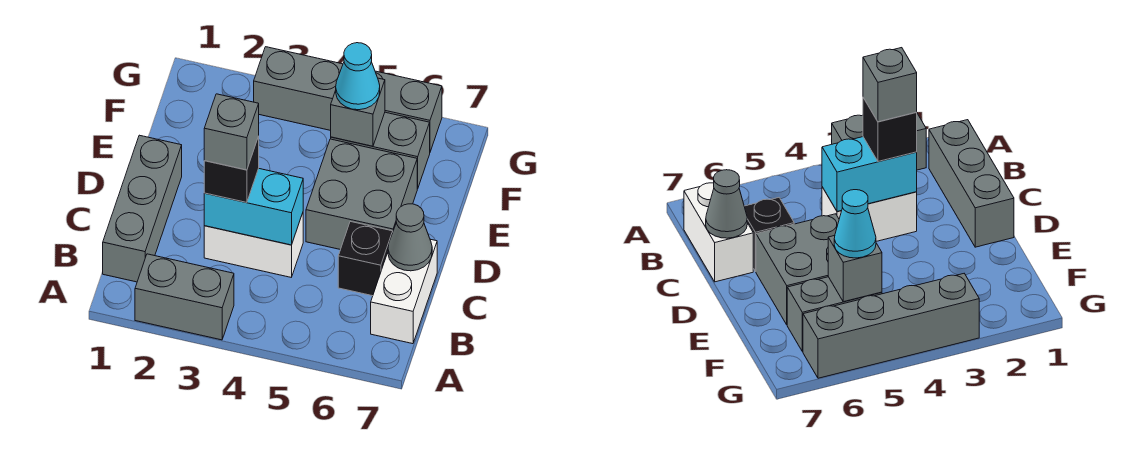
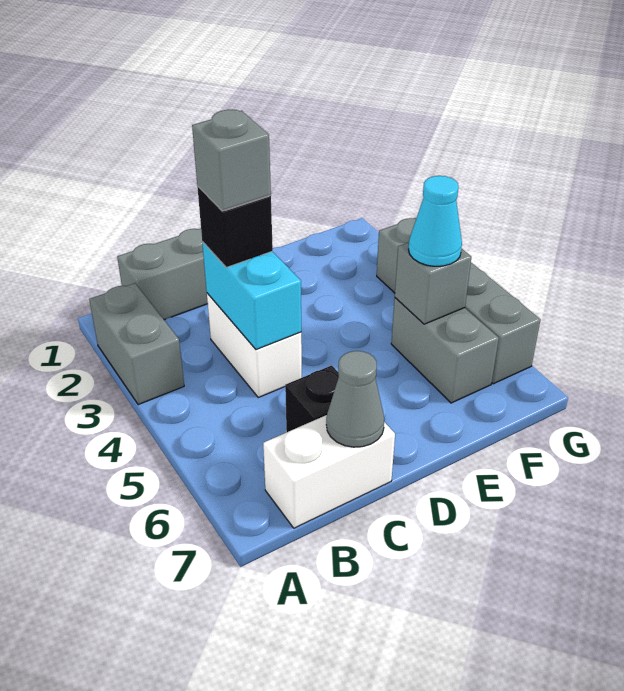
grey 2x2 brick [306,139,417,250] -> none

